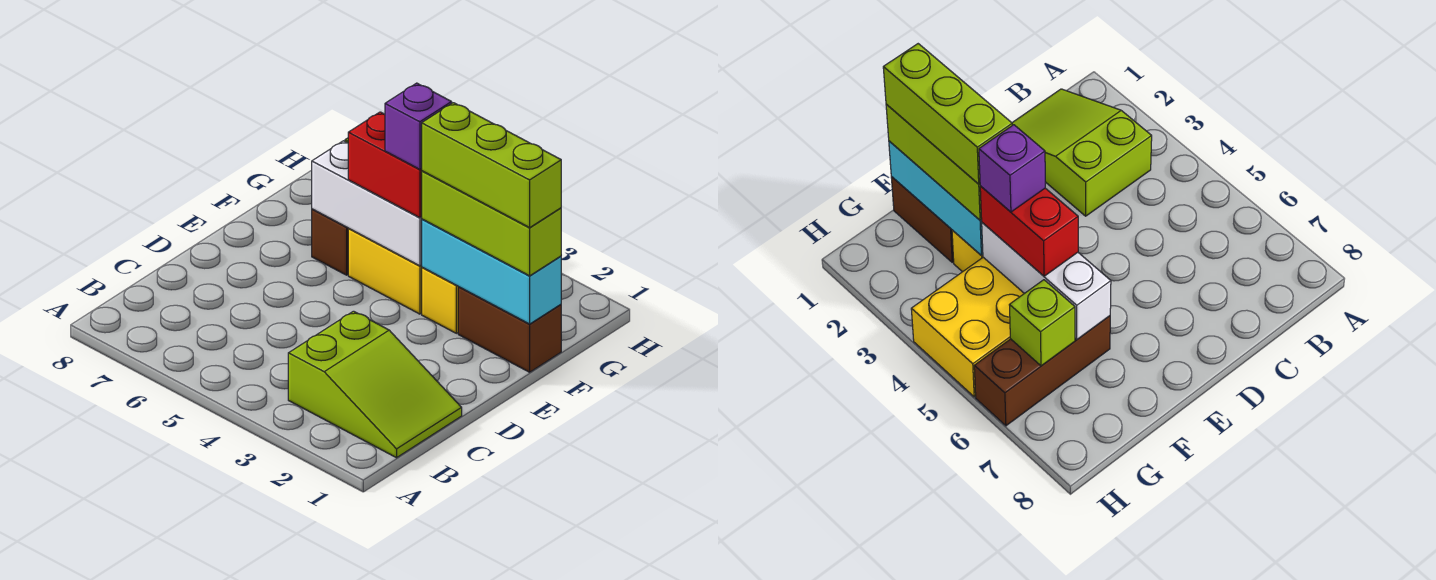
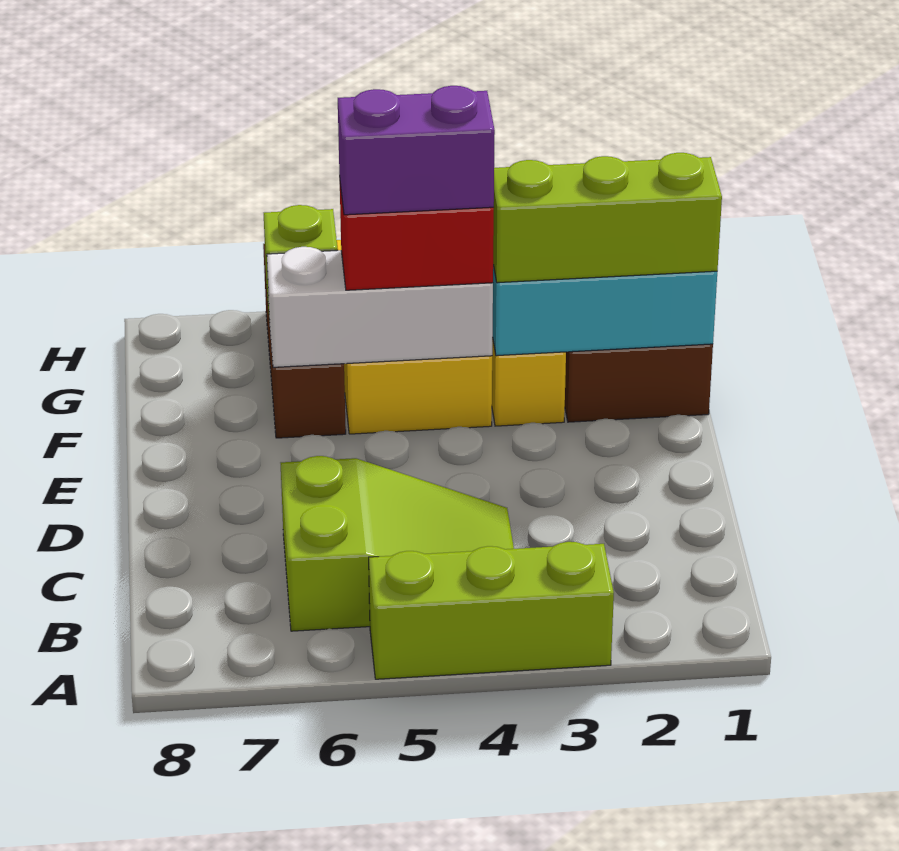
lime 2x3 slope [288,311,462,458] -> lime 2x3 slope moved to [281,456,514,631]
lime 1x3 brick [422,103,561,228] -> lime 1x3 brick moved to [369,542,614,679]
purple 1x1 brick [385,83,452,169] -> purple 1x2 brick [338,86,495,215]

